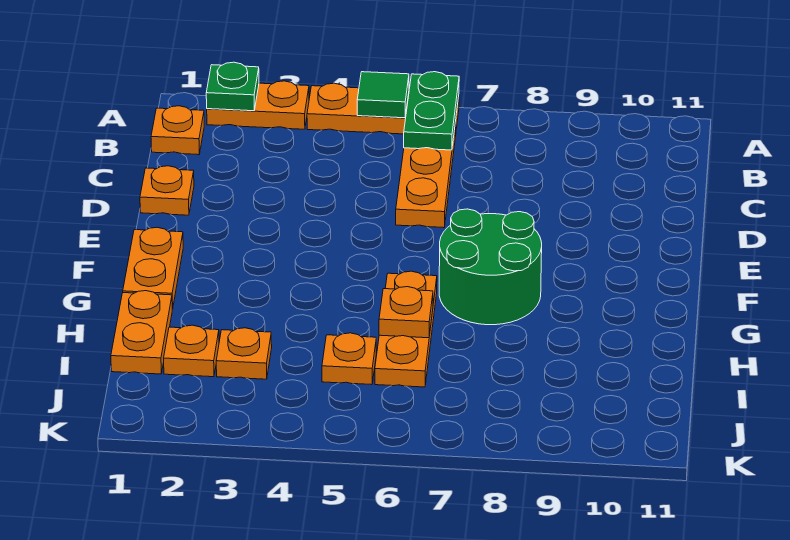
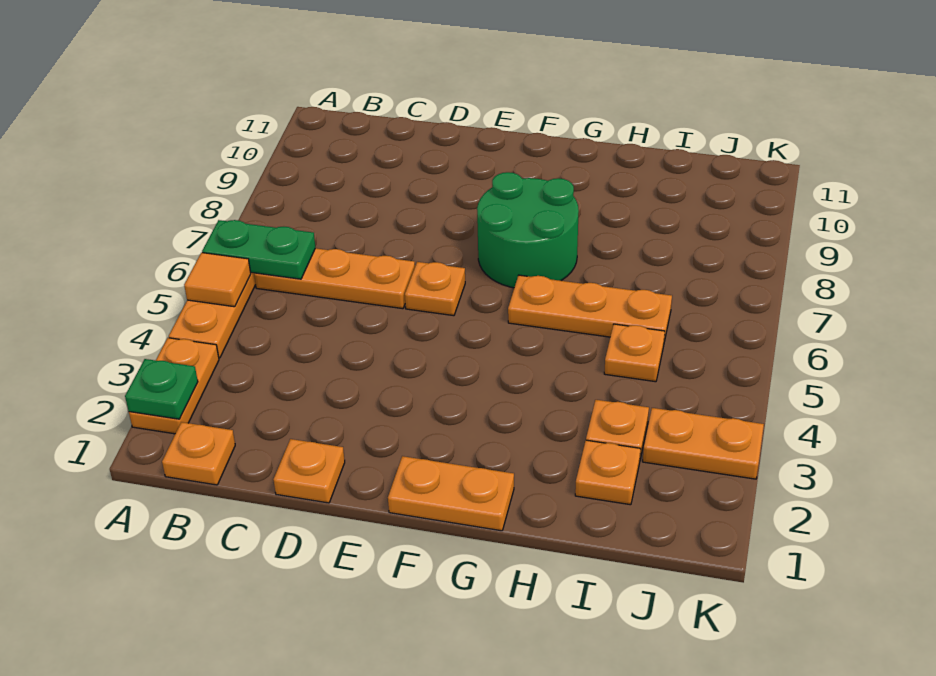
green 1x1 tile [357,72,409,118] -> orange 1x1 tile [184,253,251,307]
orange 1x2 plate [111,291,172,374] -> orange 1x2 plate moved to [643,408,764,479]
orange 1x1 plate [379,287,433,338] -> orange 1x1 plate moved to [405,262,465,316]

